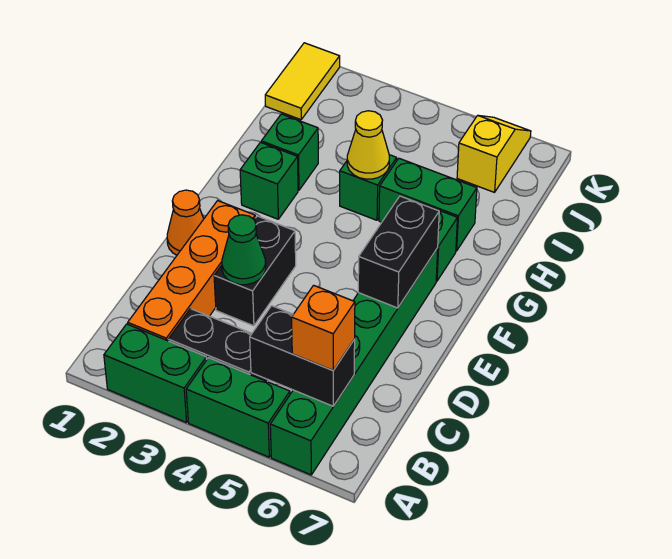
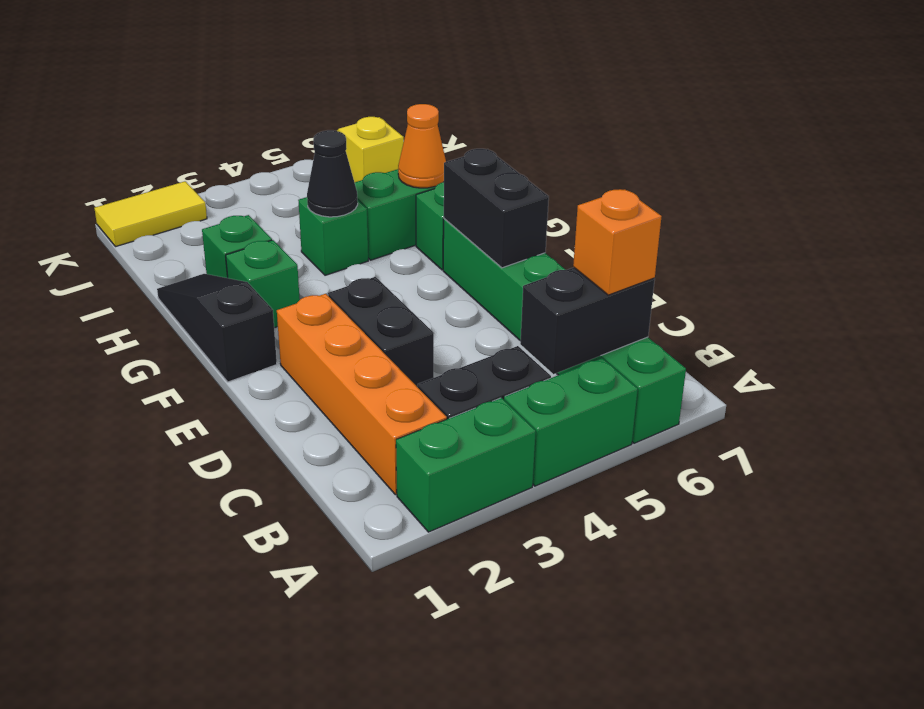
green 1x1 cone [222,215,266,285] -> none
orange 1x1 cone [167,190,204,255] -> orange 1x1 cone moved to [398,104,446,188]
none -> black 1x3 slope [157,274,277,382]
yellow 1x1 cone [347,111,389,179] -> black 1x1 cone [307,130,358,217]
yellow 1x2 tile [265,43,340,120] -> yellow 1x2 tile turned to [94,181,207,247]

